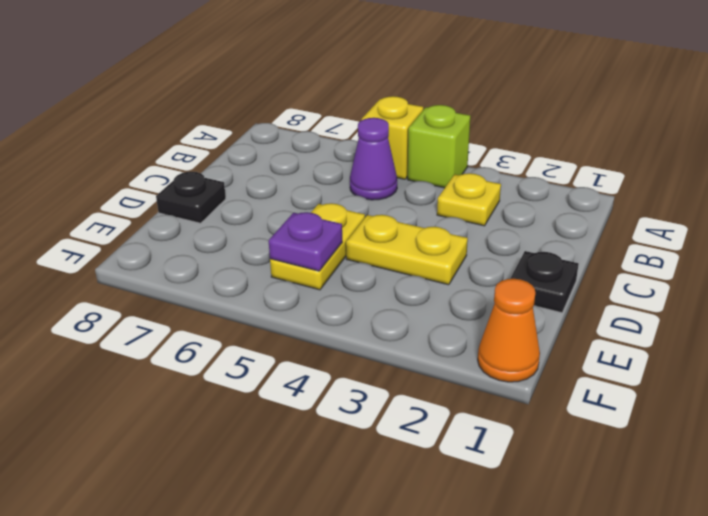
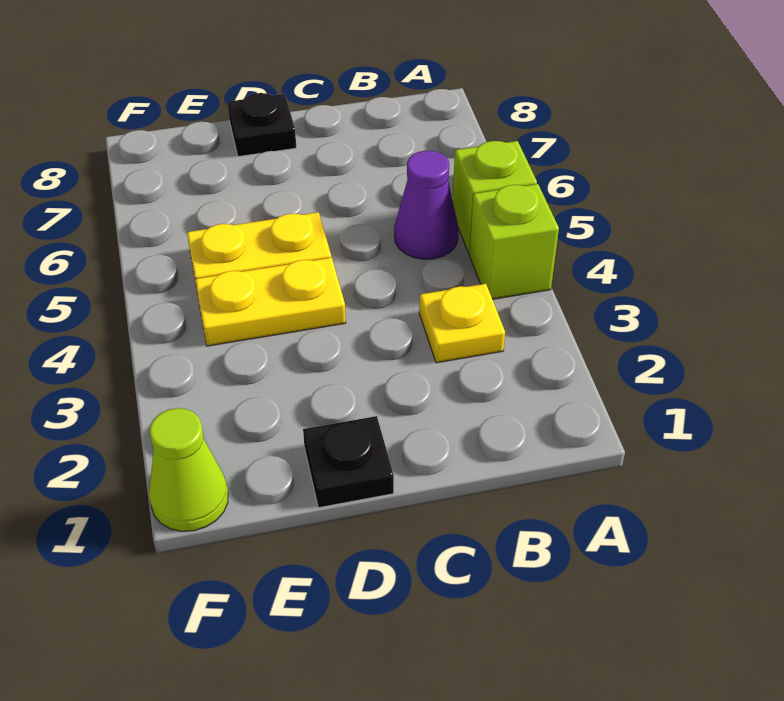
yellow 1x1 brick [362,96,423,179] -> lime 1x1 brick [453,141,537,253]
yellow 1x2 plate [346,215,468,285] -> yellow 1x2 plate turned to [195,258,346,346]
purple 1x1 plate [269,212,342,271] -> none
orange 1x1 cone [478,279,540,382] -> lime 1x1 cone [149,408,228,531]

